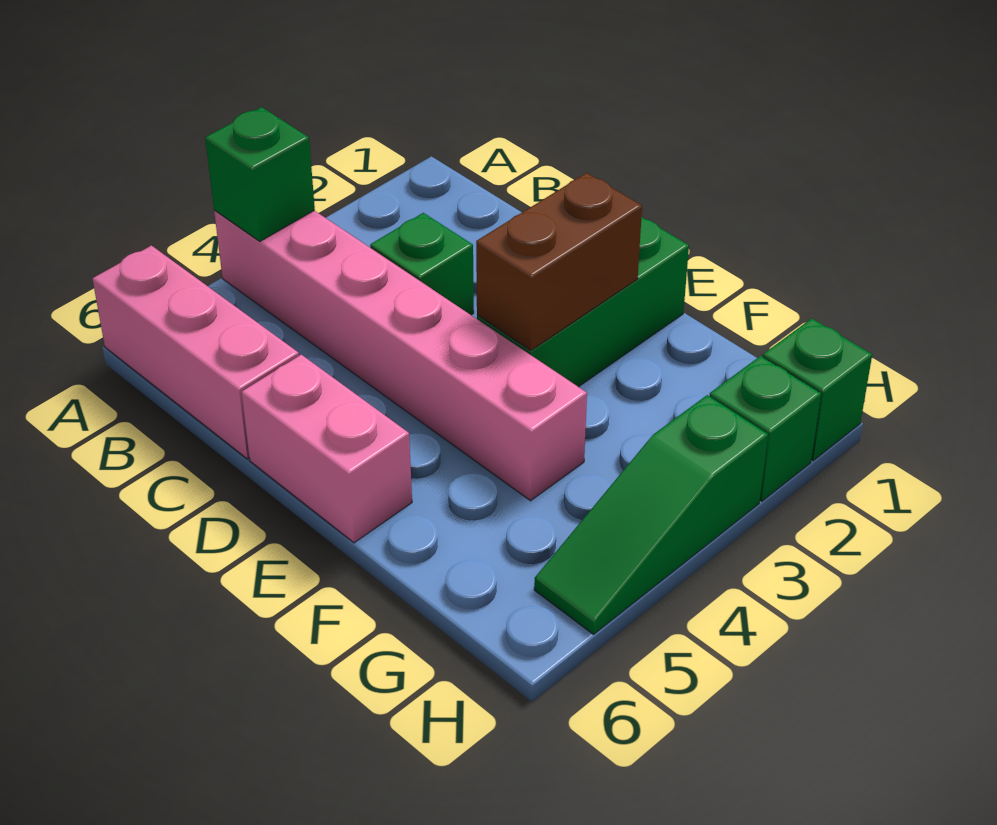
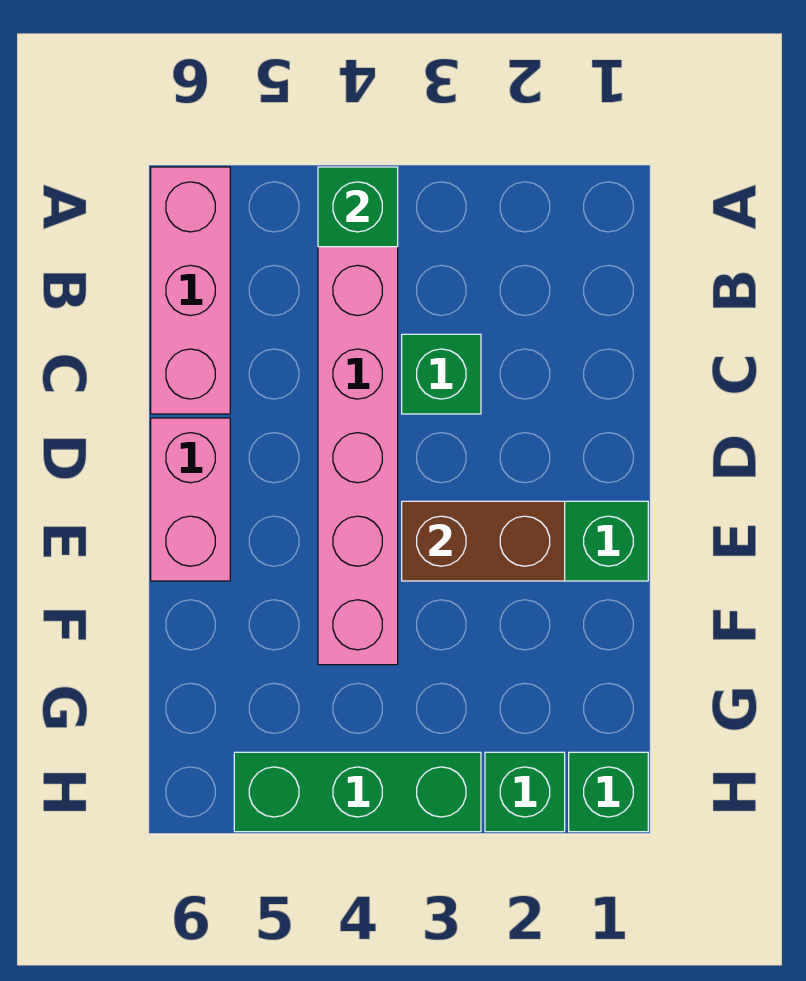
green 1x3 slope [534,395,768,634] -> green 1x3 brick [234,752,481,832]

